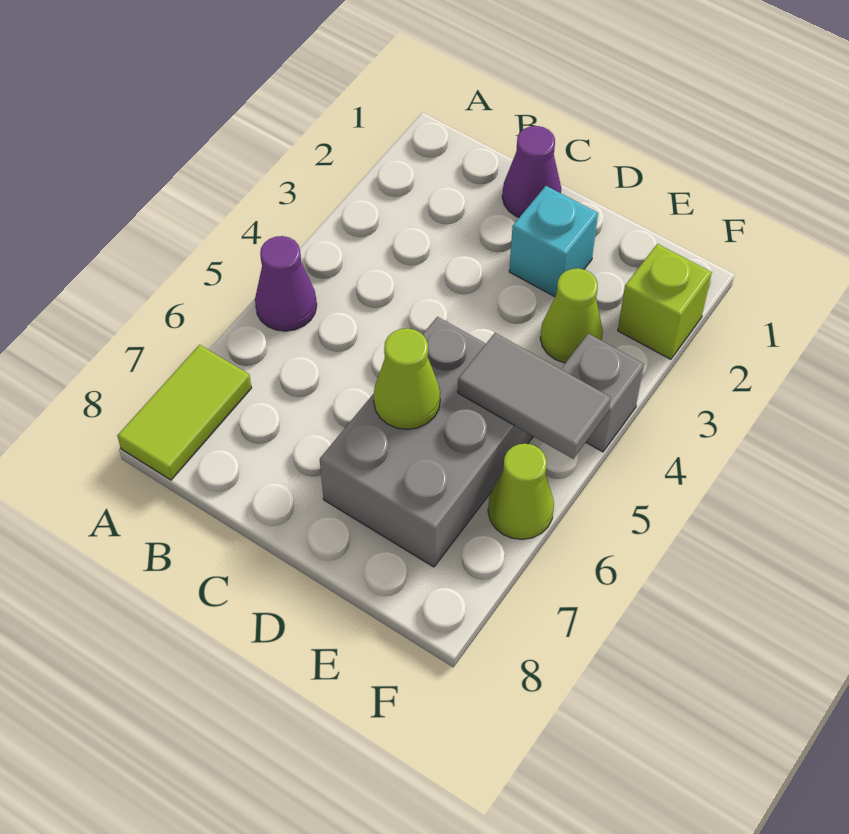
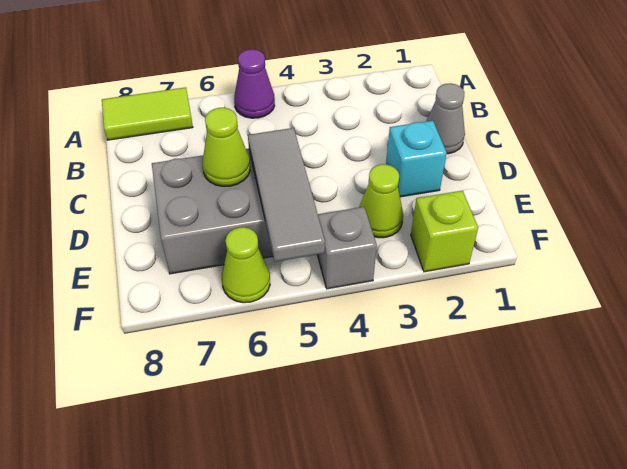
purple 1x1 cone [502,126,561,217] -> grey 1x1 cone [426,83,465,154]
grey 1x2 tile [458,333,611,459] -> grey 1x3 tile [248,128,325,262]

